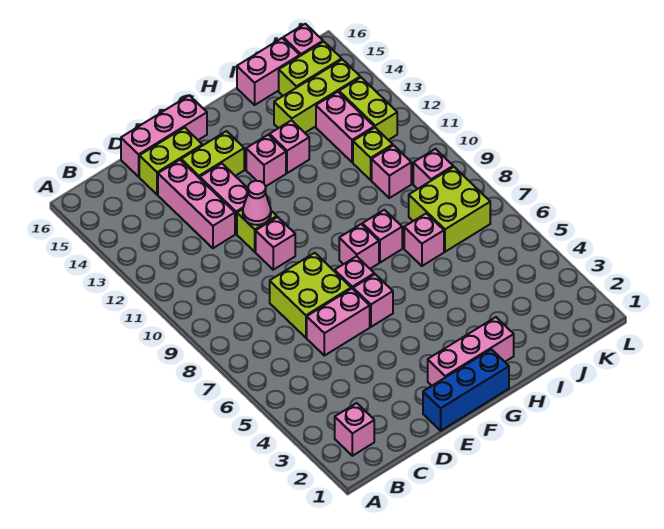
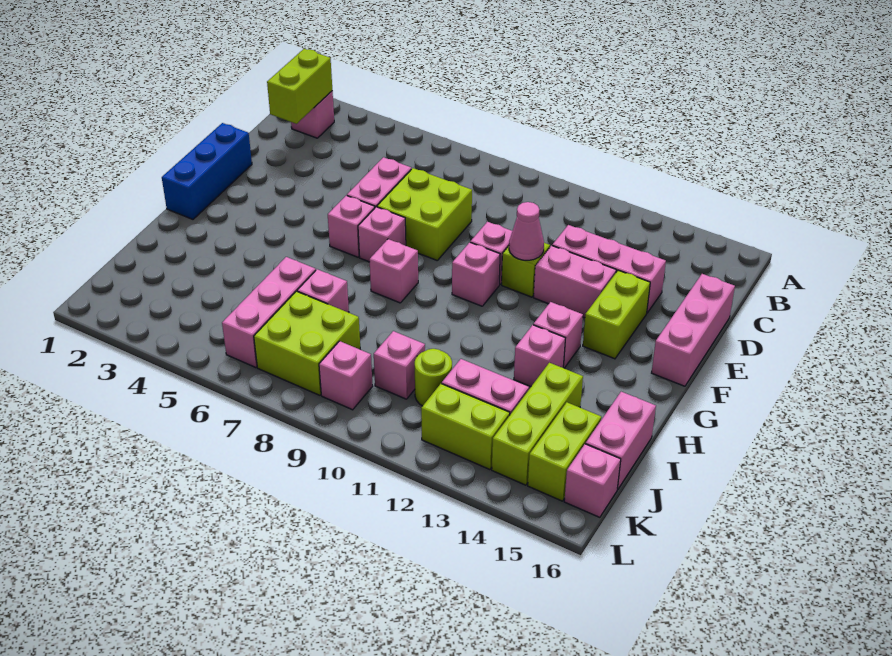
lime 1x2 brick [139,128,202,195] -> lime 1x2 brick moved to [267,49,332,124]
pink 1x3 brick [428,317,514,386] -> pink 1x3 brick moved to [222,257,316,368]
pink 1x1 brick [362,210,402,263] -> pink 1x1 brick moved to [452,242,500,306]
lime 1x1 brick [353,128,393,180] -> lime 1x1 round brick [415,349,452,406]

